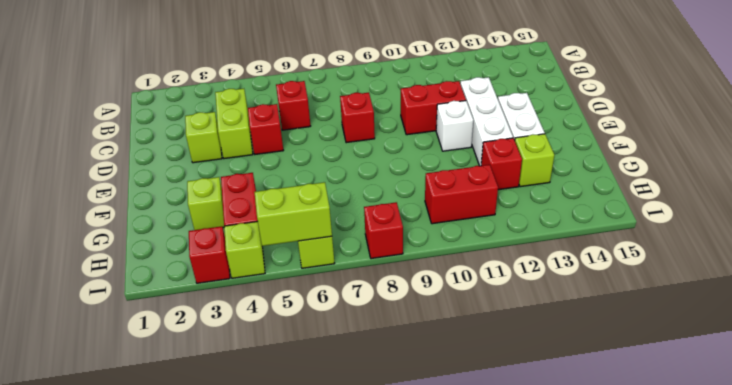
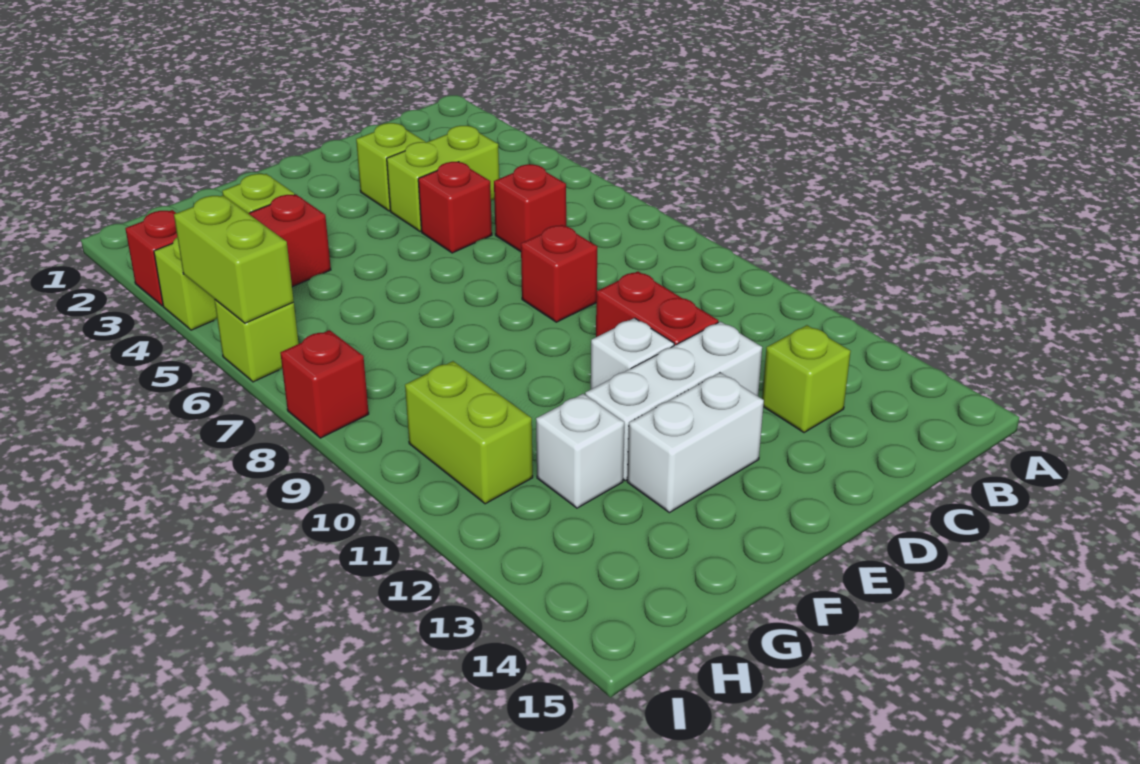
red 1x1 brick [481,138,522,190] -> white 1x1 brick [536,394,624,508]
lime 1x1 brick [515,134,554,187] -> lime 1x1 brick moved to [762,325,851,433]
red 1x2 brick [425,165,498,224] -> lime 1x2 brick [405,361,533,504]

